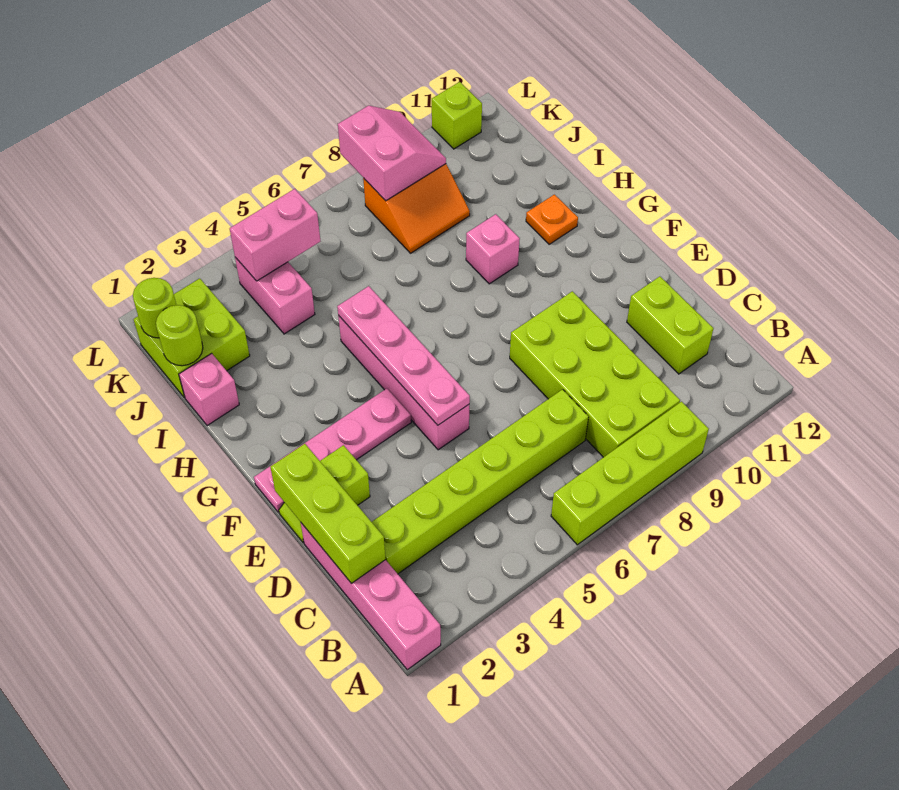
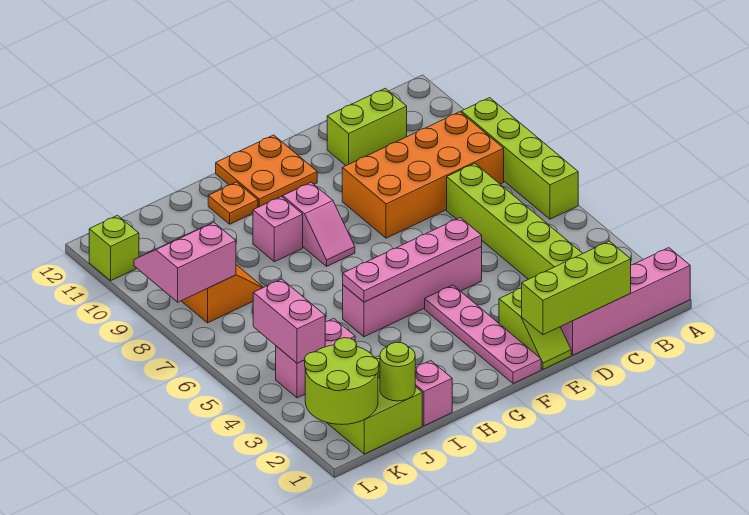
lime 2x4 brick [510,291,680,457] -> orange 2x4 brick [342,112,504,238]
none -> orange 2x2 plate [216,135,317,207]
none -> pink 1x2 slope [283,182,355,266]
lime 1x1 round brick [133,278,176,338] -> lime 2x2 round brick [305,338,379,425]

